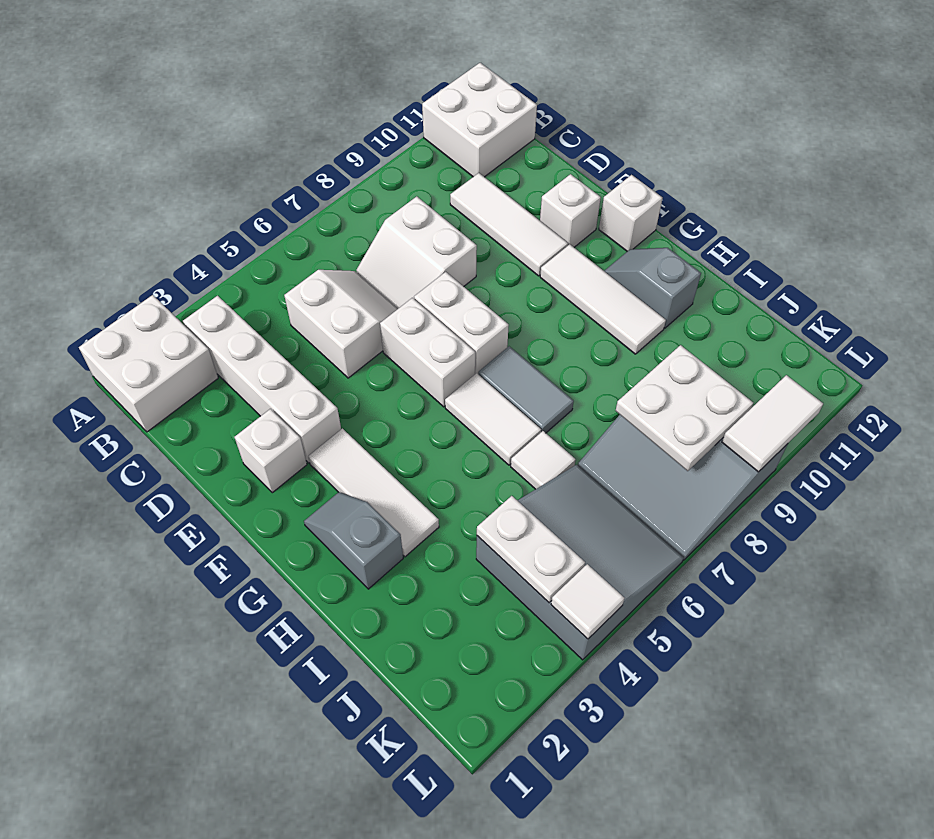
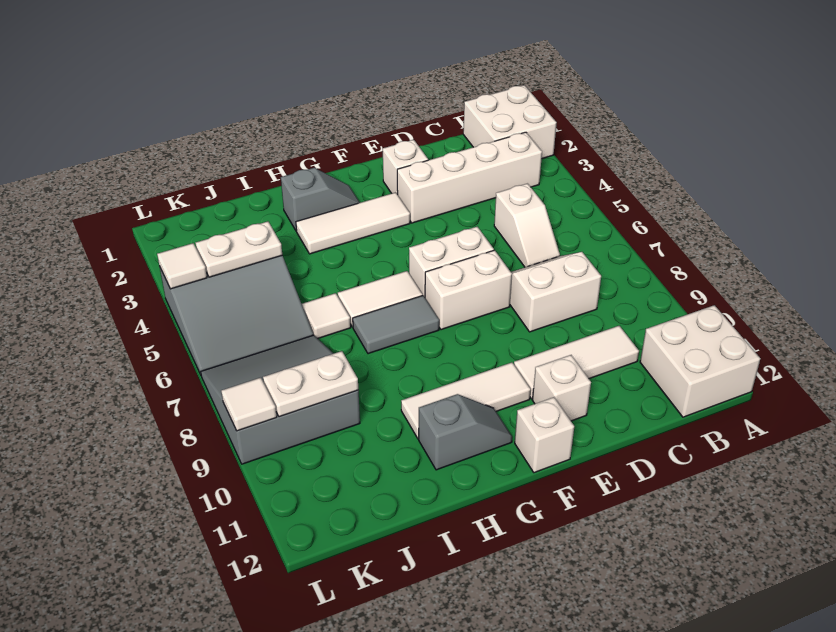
white 2x2 slope [284,270,398,378] -> white 1x2 slope [494,184,560,267]
white 2x2 plate [615,345,753,471] -> white 1x2 plate [263,351,358,417]
white 1x2 tile [722,375,823,472] -> white 1x1 tile [221,378,277,431]

